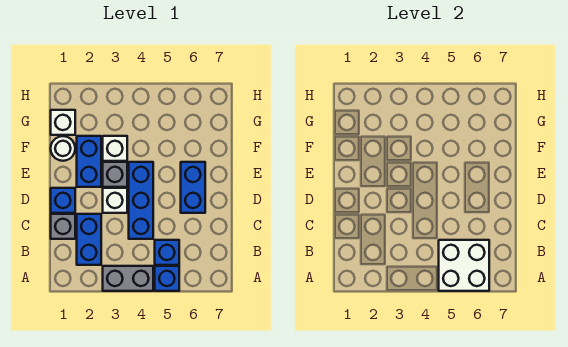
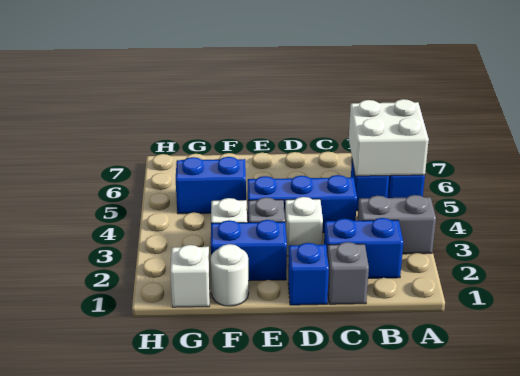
grey 1x2 brick [103,266,153,291] -> grey 1x2 brick turned to [358,195,436,254]
blue 1x2 brick [181,162,205,213] -> blue 1x2 brick moved to [176,157,246,214]

